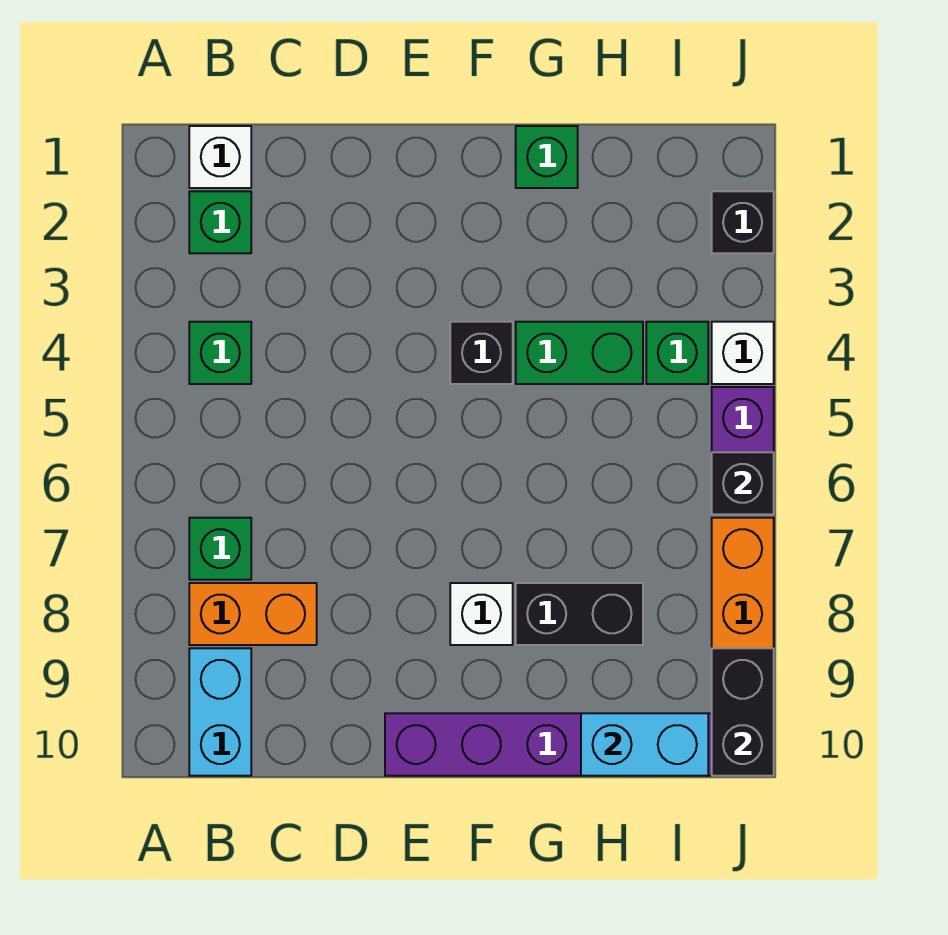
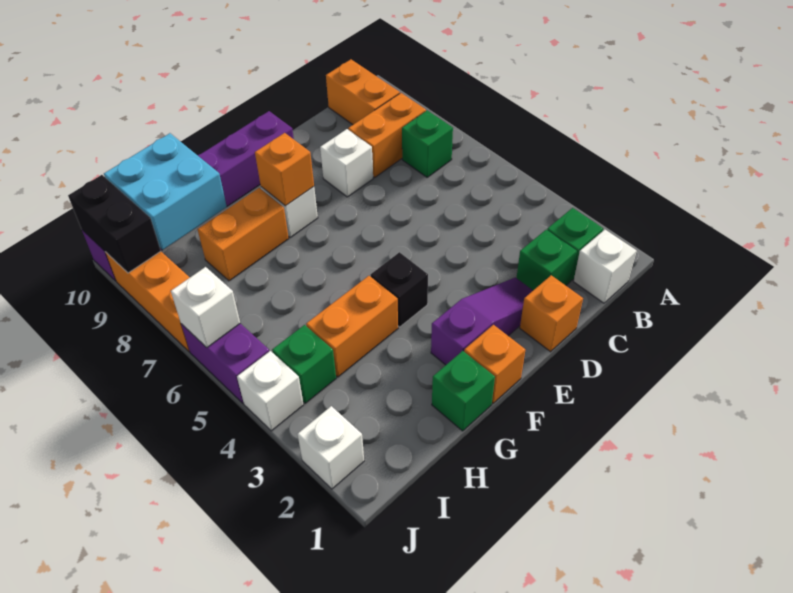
green 1x1 brick [189,322,251,384] -> green 1x1 brick moved to [517,230,577,290]
cyan 1x2 brick [189,648,251,776] -> orange 1x2 brick [326,59,400,125]
none -> orange 1x1 brick [520,275,583,352]
none -> purple 1x3 slope [431,277,533,365]
none -> white 1x1 brick [320,129,373,197]
none -> orange 1x1 brick [464,325,525,403]
none -> orange 1x1 brick [255,133,314,206]
green 1x2 brick [516,322,643,384] -> orange 1x2 brick [306,276,398,377]
black 1x2 brick [516,583,643,645] -> orange 1x2 brick [197,188,289,281]
cyan 1x2 brick [581,713,708,776] -> cyan 2x2 brick [104,133,227,250]
black 1x1 brick [712,191,774,253] -> white 1x1 brick [298,406,364,489]
black 1x1 brick [712,452,774,514] -> white 1x1 brick [171,267,240,347]

